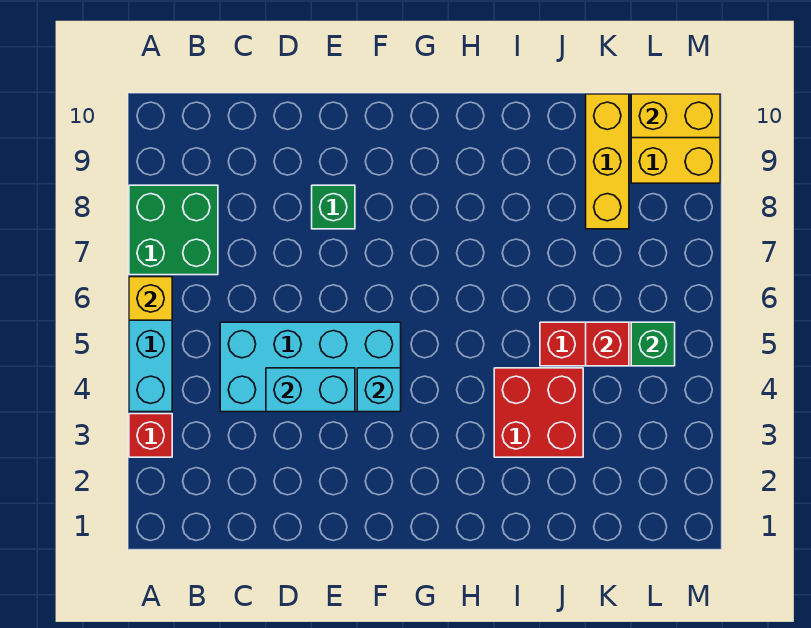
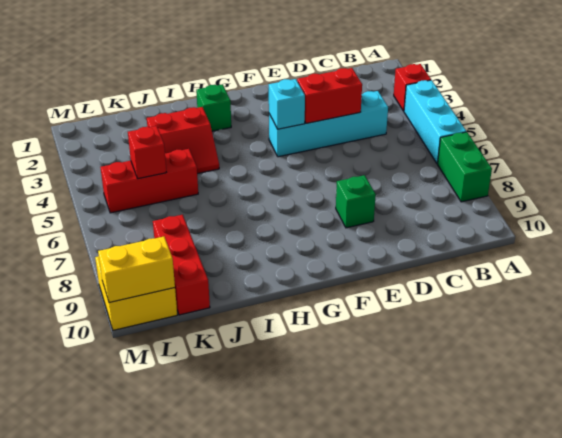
yellow 1x1 brick [129,277,172,320] -> none
green 2x2 brick [129,185,218,275] -> green 1x2 brick [438,132,492,202]
cyan 2x4 brick [220,322,401,412] -> cyan 1x4 brick [269,91,388,157]
cyan 1x2 brick [266,368,355,412] -> red 1x2 brick [297,68,362,123]
red 2x2 brick [494,368,583,457] -> red 2x2 slope [147,107,219,174]
yellow 1x3 brick [586,94,629,229] -> red 1x3 brick [153,215,210,315]
green 1x1 brick [631,322,675,366] -> green 1x1 brick moved to [196,84,231,131]

